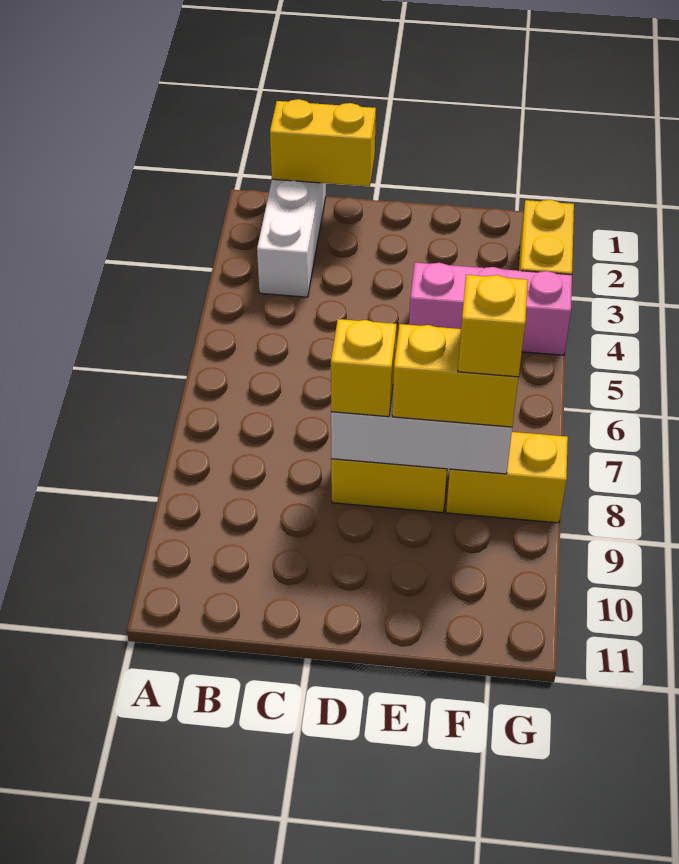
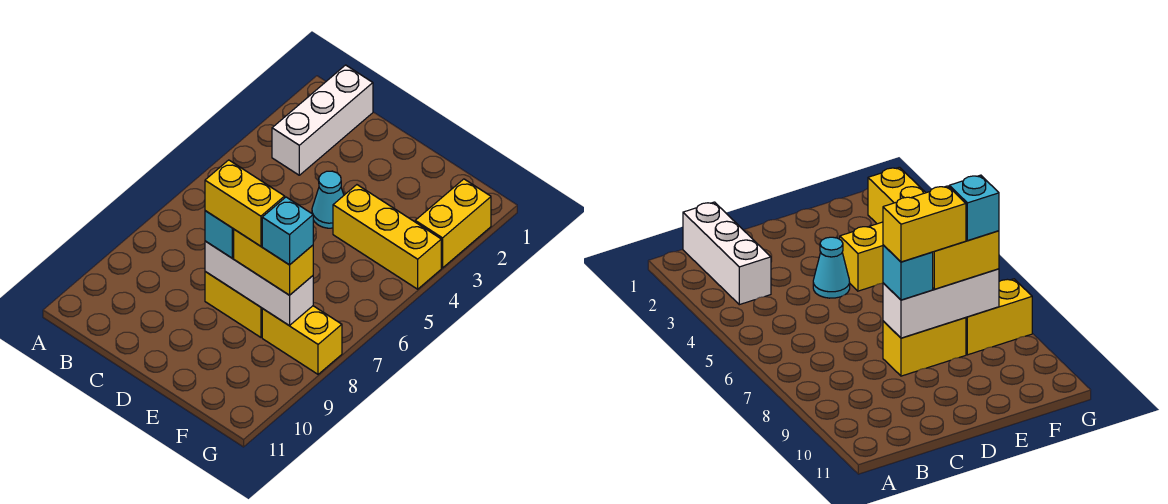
yellow 1x2 brick [270,99,376,187] -> yellow 1x2 brick moved to [205,160,285,246]
none -> cyan 1x1 cone [312,171,344,228]
yellow 1x1 brick [331,319,396,417] -> cyan 1x1 brick [205,211,234,258]
pink 1x3 brick [409,263,572,355] -> yellow 1x3 brick [333,185,441,289]
yellow 1x1 brick [458,275,528,377] -> cyan 1x1 brick [262,197,313,265]

